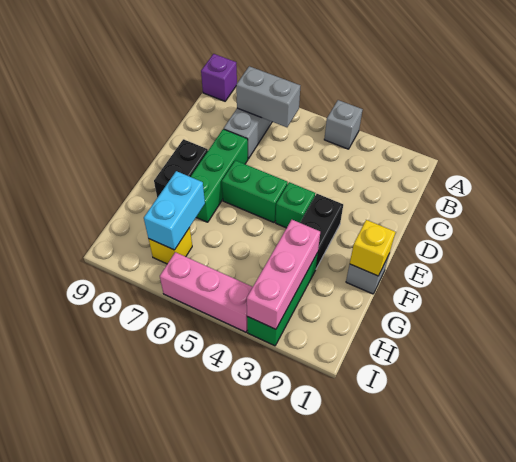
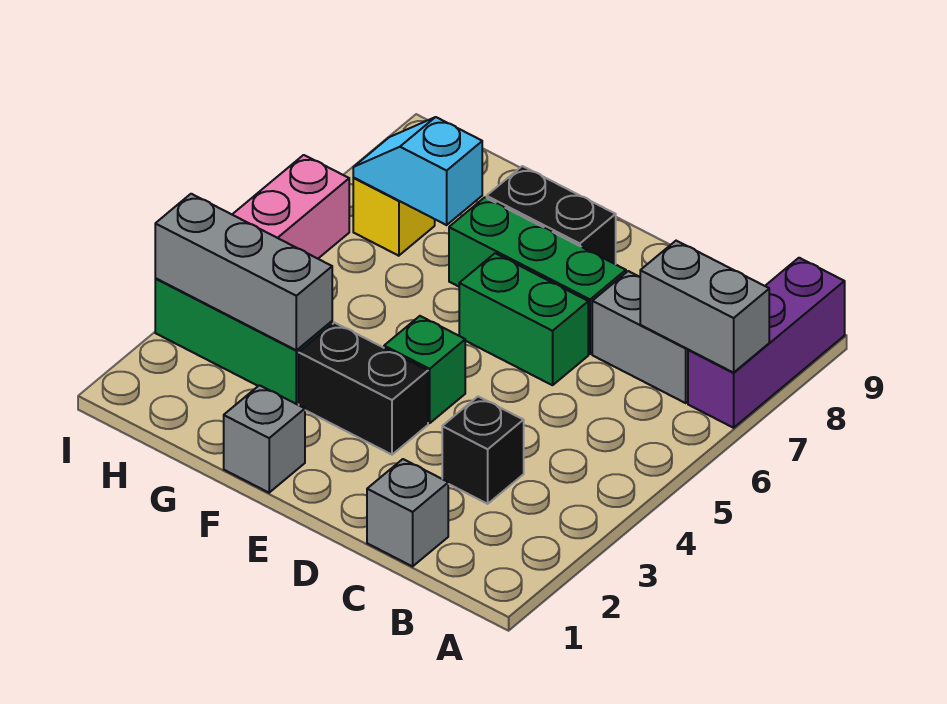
grey 1x1 brick [324,100,363,149] -> grey 1x1 brick moved to [367,459,448,566]
purple 1x1 brick [201,54,237,101] -> purple 1x3 brick [688,258,845,428]
grey 1x2 brick [236,66,300,127] -> grey 1x2 brick turned to [640,241,769,373]
none -> black 1x1 brick [442,397,524,504]
green 1x2 brick [222,160,288,222] -> green 1x2 brick turned to [459,253,588,385]
yellow 1x1 brick [350,220,395,276] -> none
pink 1x3 brick [247,220,320,329] -> grey 1x3 brick [155,194,332,350]
cyan 1x2 brick [144,171,205,250] -> cyan 1x2 slope [353,117,482,225]

